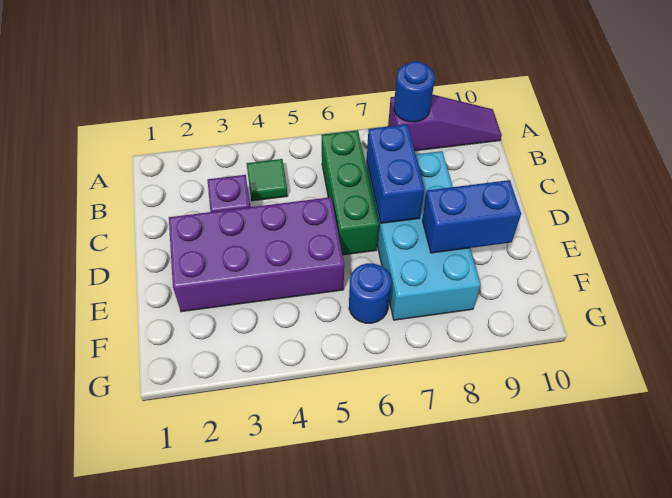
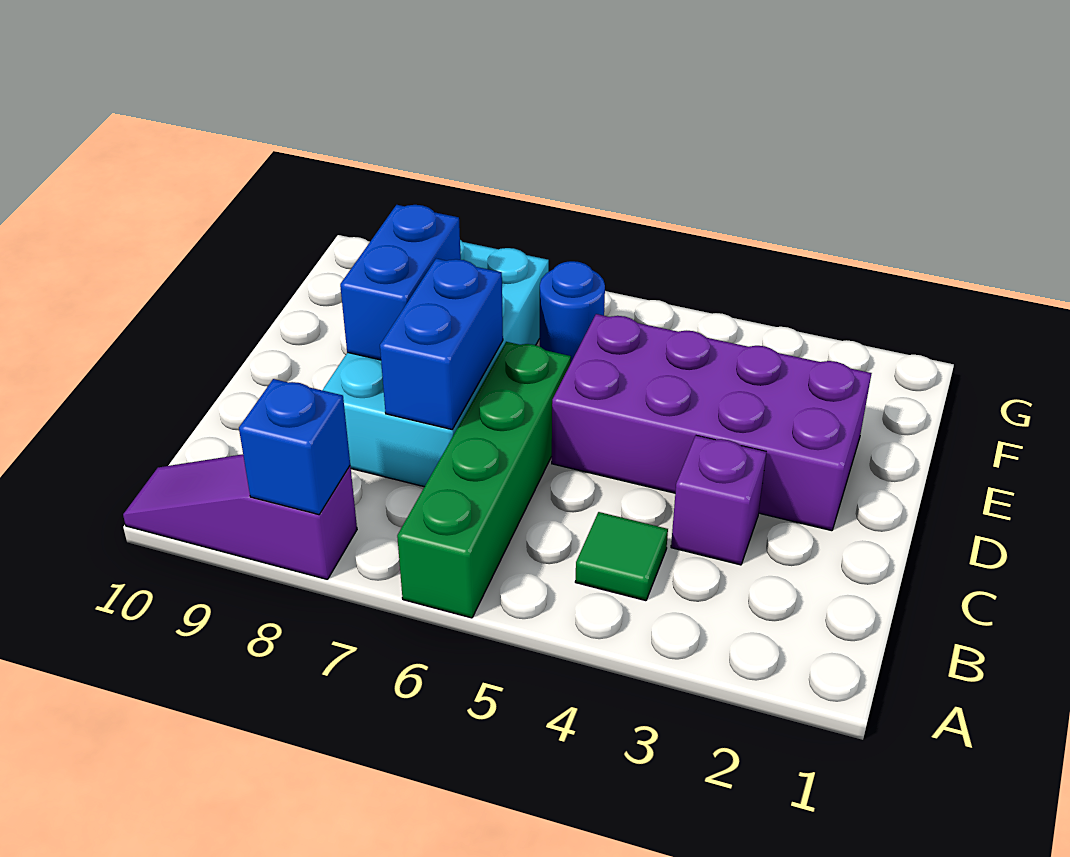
blue 1x1 round brick [394,61,435,122] -> blue 1x1 brick [239,379,350,515]
green 1x3 brick [322,130,379,255] -> green 1x4 brick [397,342,571,618]
blue 1x2 brick [422,180,521,253] -> blue 1x2 brick turned to [340,205,461,360]

